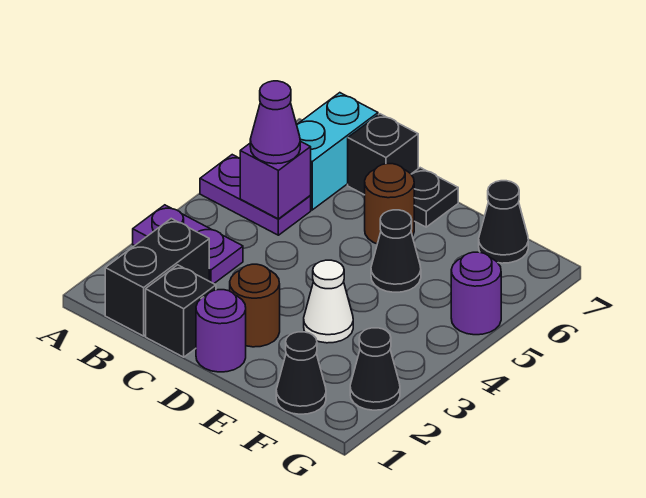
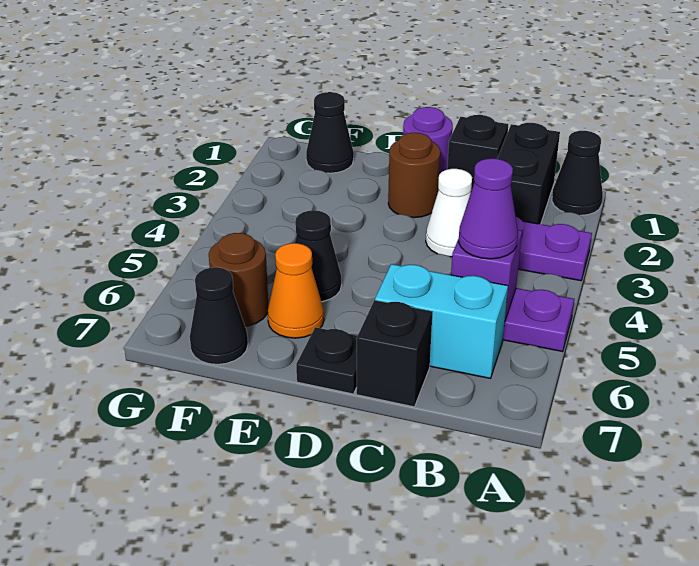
cyan 1x2 brick [297,93,378,210] -> cyan 1x2 brick turned to [375,264,508,378]
brown 1x1 round brick [365,164,414,244] -> brown 1x1 round brick moved to [209,233,269,326]
white 1x1 cone [304,260,353,343] -> white 1x1 cone moved to [426,169,472,257]
none -> orange 1x1 cone [268,243,324,338]
black 1x1 cone [350,328,400,410] -> black 1x1 cone moved to [552,131,603,215]
purple 1x1 round brick [451,252,501,335] -> none

